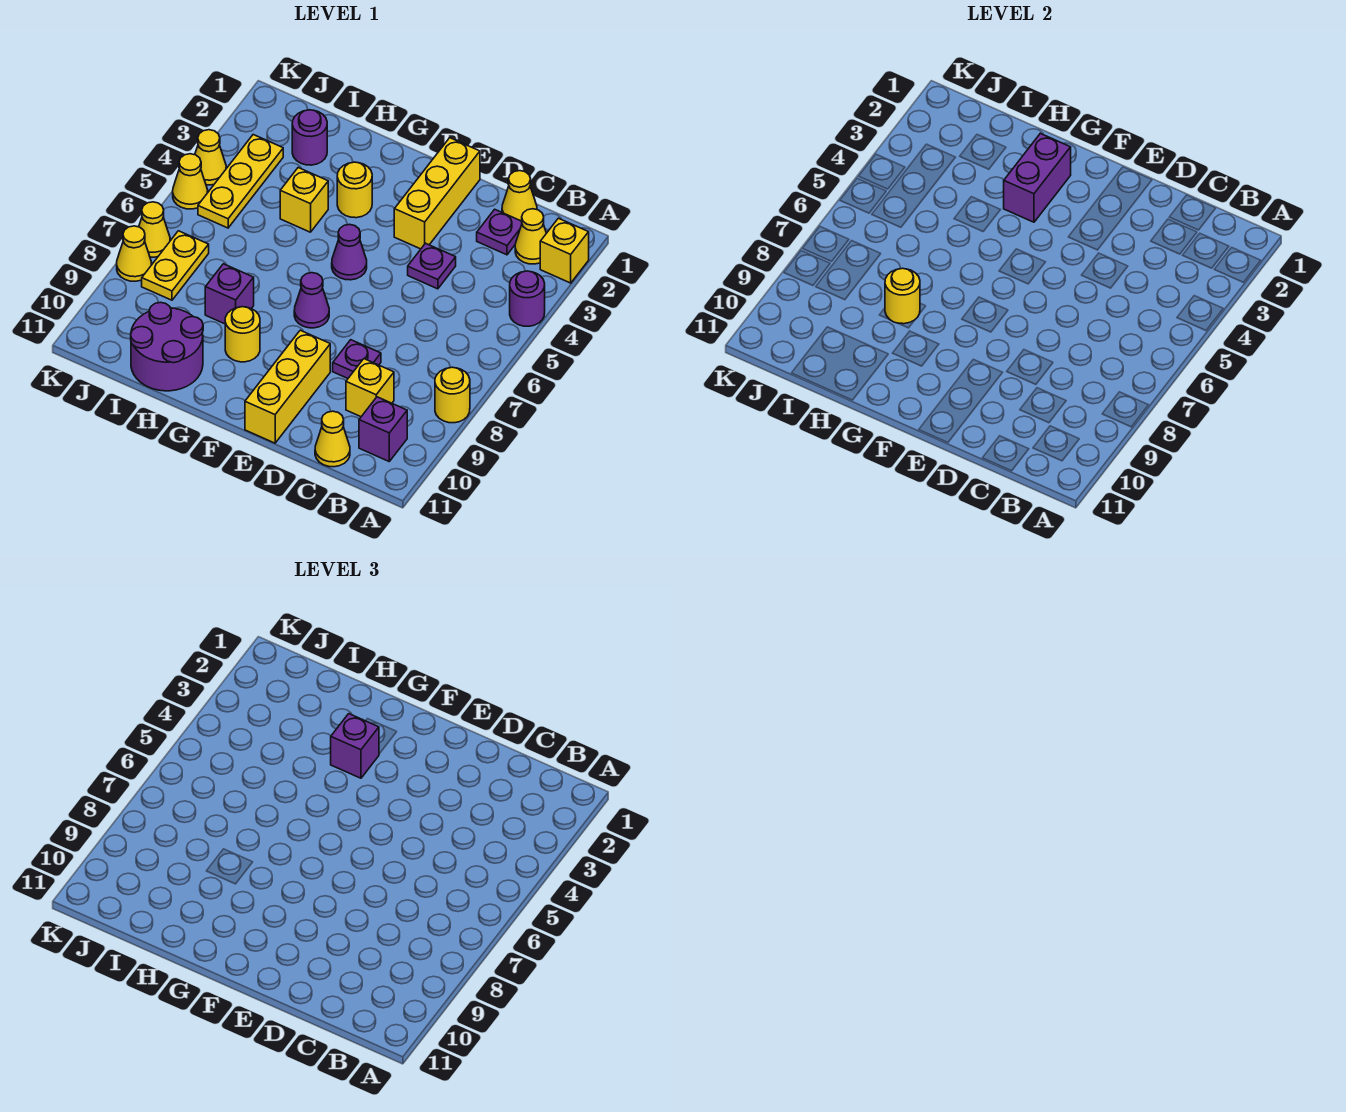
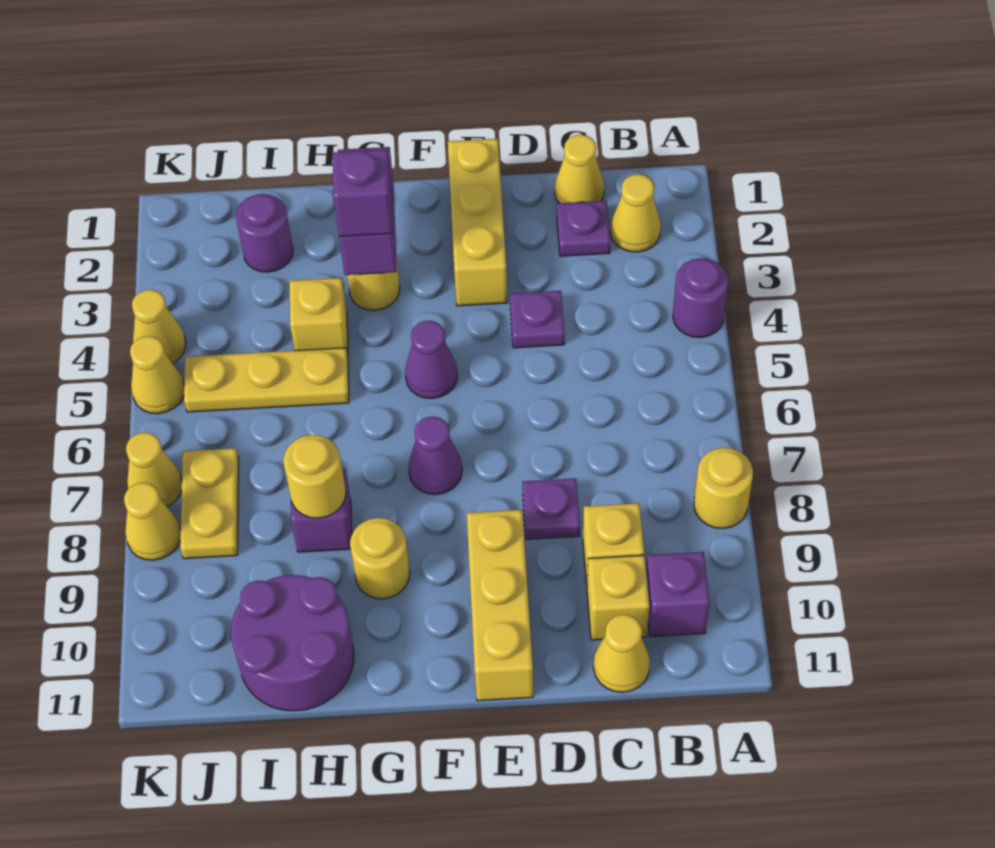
yellow 1x1 brick [540,218,589,283] -> yellow 1x1 brick moved to [587,555,649,640]
yellow 1x3 plate [198,135,283,228] -> yellow 1x3 plate turned to [184,348,349,412]

